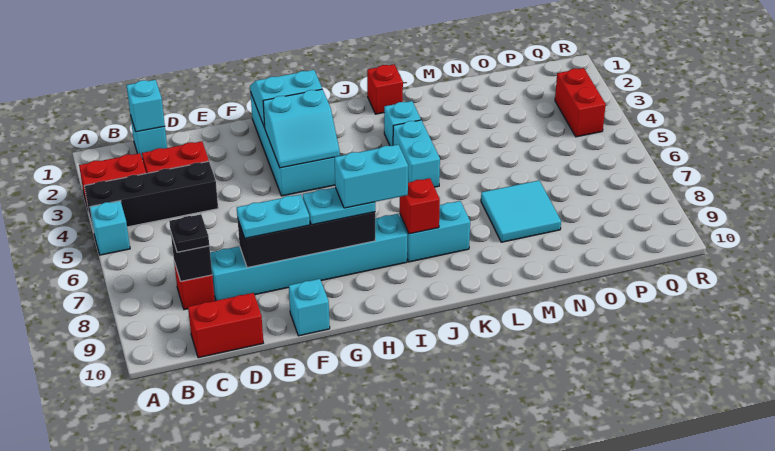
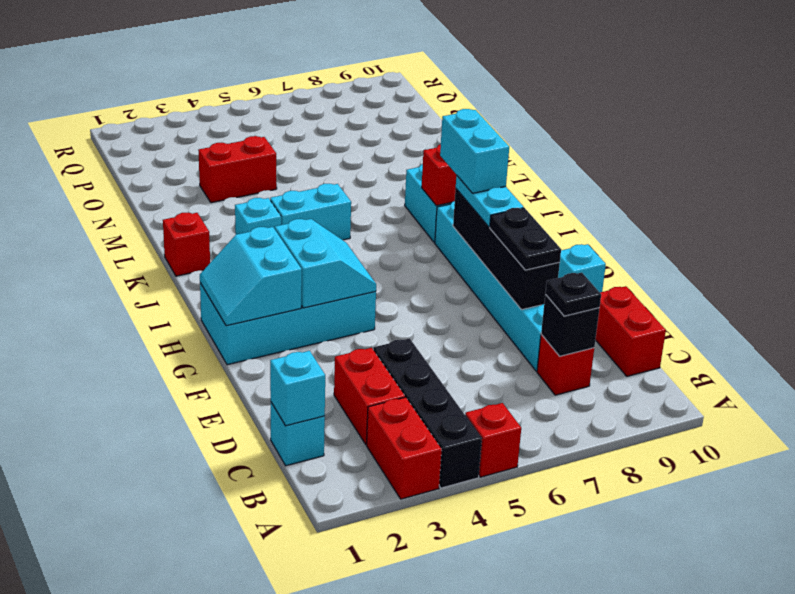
cyan 1x1 brick [90,201,130,255] -> red 1x1 brick [465,403,521,477]
cyan 1x2 plate [237,194,310,238] -> black 1x2 plate [490,208,561,270]
cyan 2x2 tile [481,180,561,242] -> none
red 1x2 brick [555,68,606,137] -> red 1x2 brick moved to [198,136,277,203]

